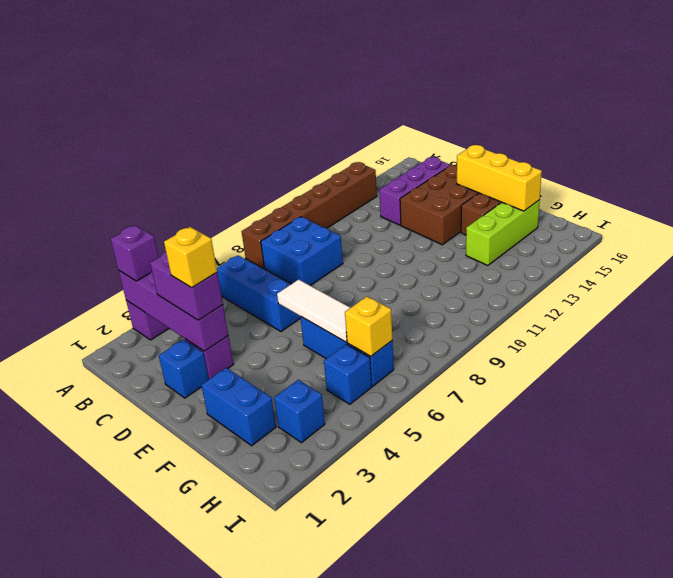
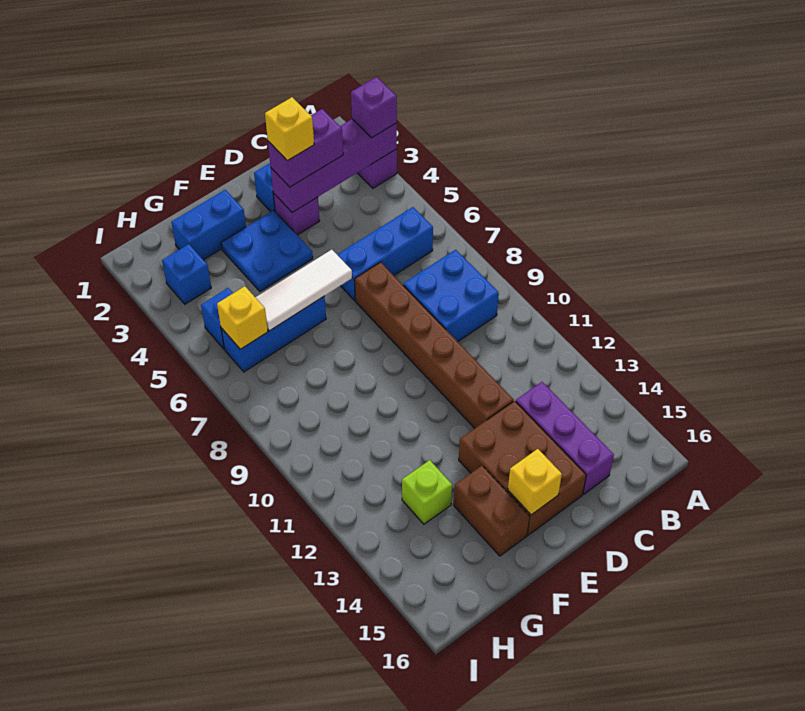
brown 1x6 brick [241,162,377,268] -> brown 1x6 brick moved to [355,262,513,428]
none -> blue 2x2 plate [221,210,313,291]
yellow 1x3 brick [457,145,542,211] -> yellow 1x1 brick [508,449,562,515]
lime 1x3 brick [466,200,540,266] -> lime 1x1 brick [402,460,452,524]

